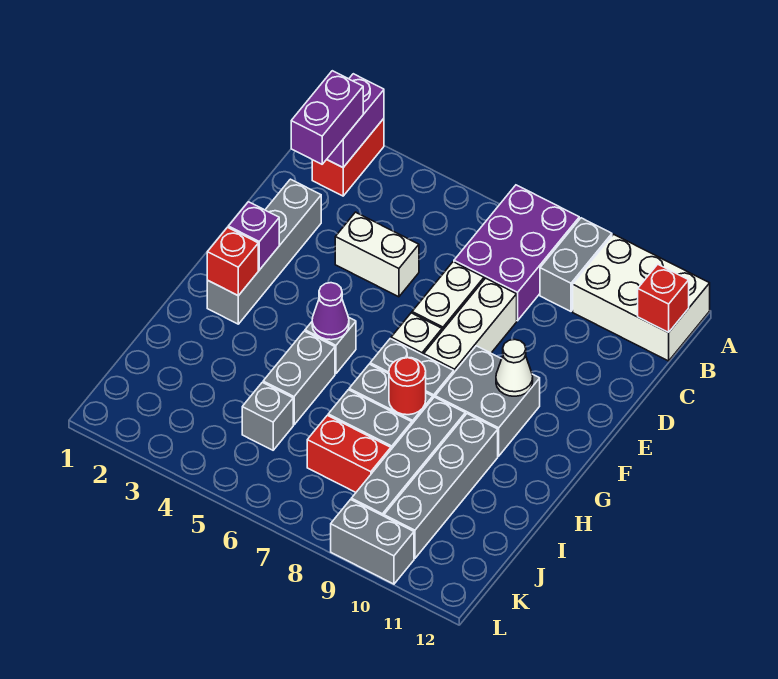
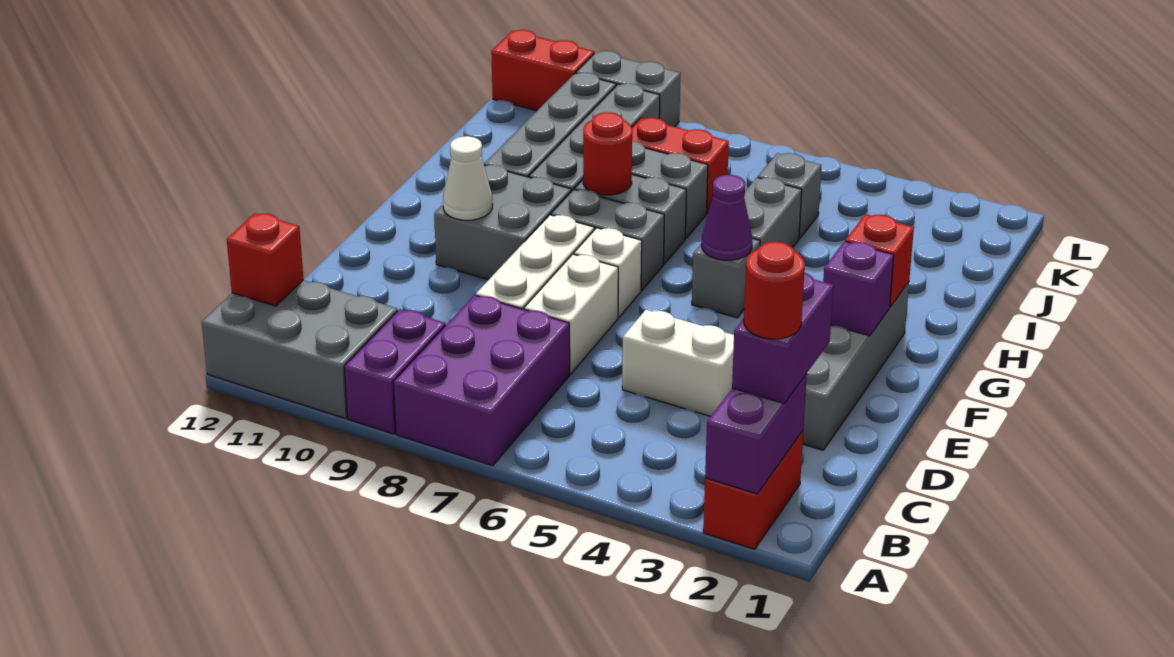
grey 1x2 brick [540,218,612,311] -> purple 1x2 brick [344,309,446,434]
white 2x3 brick [573,234,710,361] -> grey 2x3 brick [202,280,398,419]
none -> red 1x1 round brick [744,242,805,339]
none -> red 1x2 brick [491,30,594,111]

